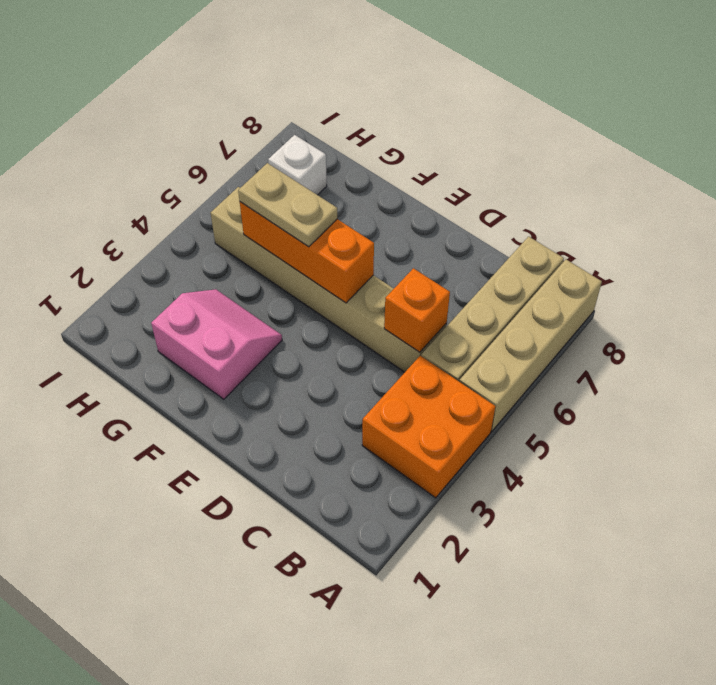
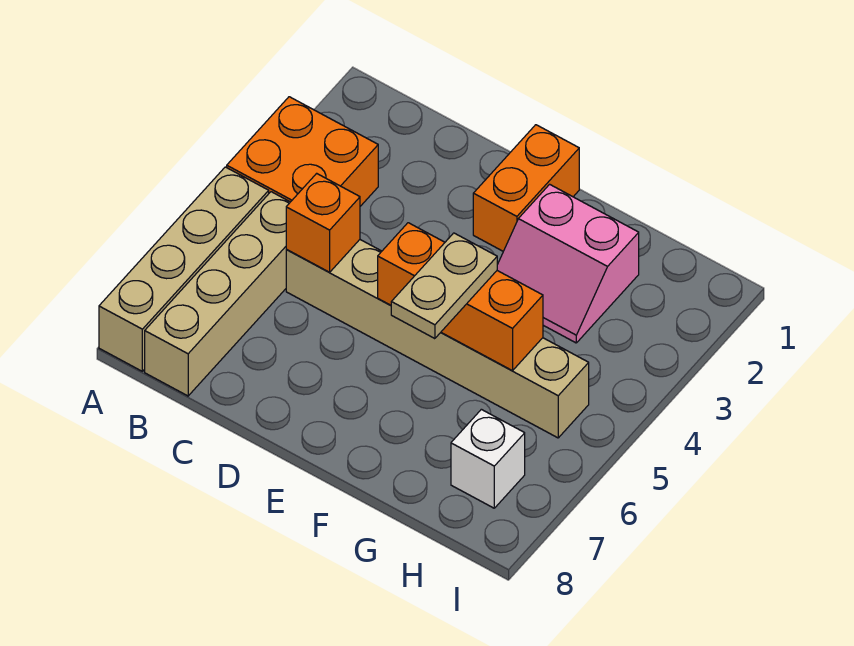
none -> orange 1x2 brick [473,125,579,251]
tan 1x2 plate [238,163,337,247] -> tan 1x2 plate turned to [391,233,497,339]

